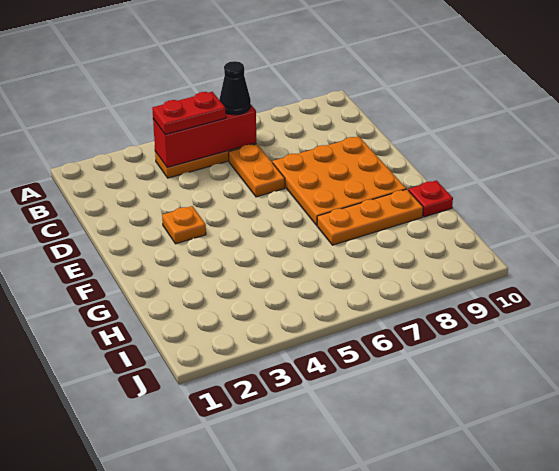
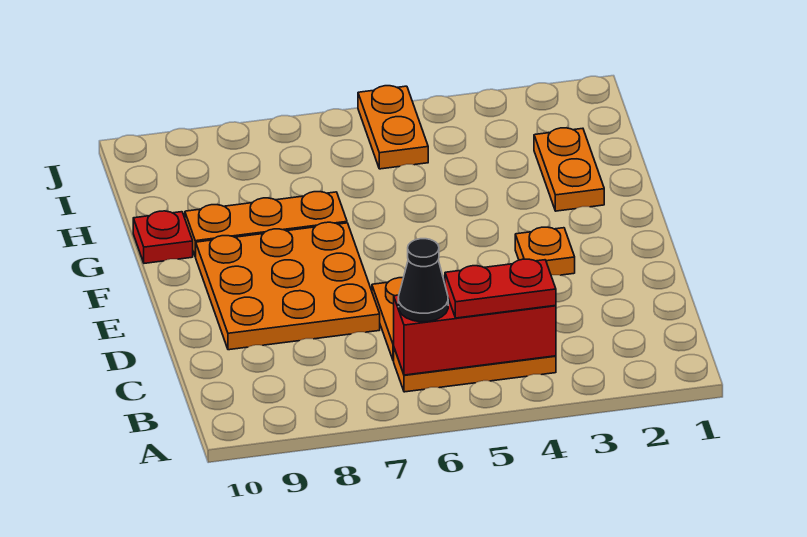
none -> orange 1x2 plate [534,128,604,211]
none -> orange 1x2 plate [358,86,428,169]

